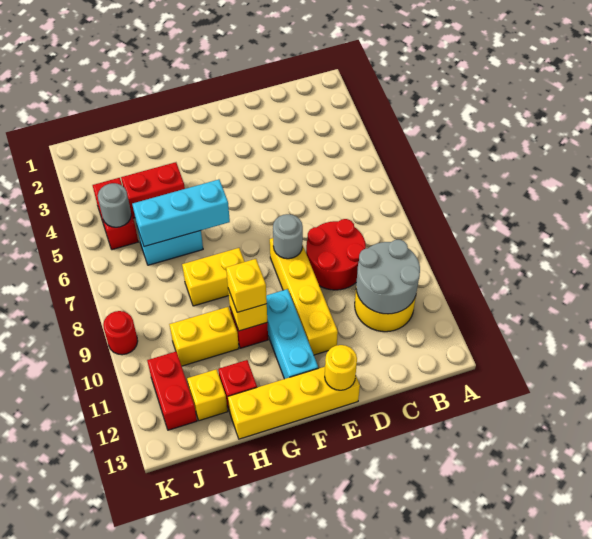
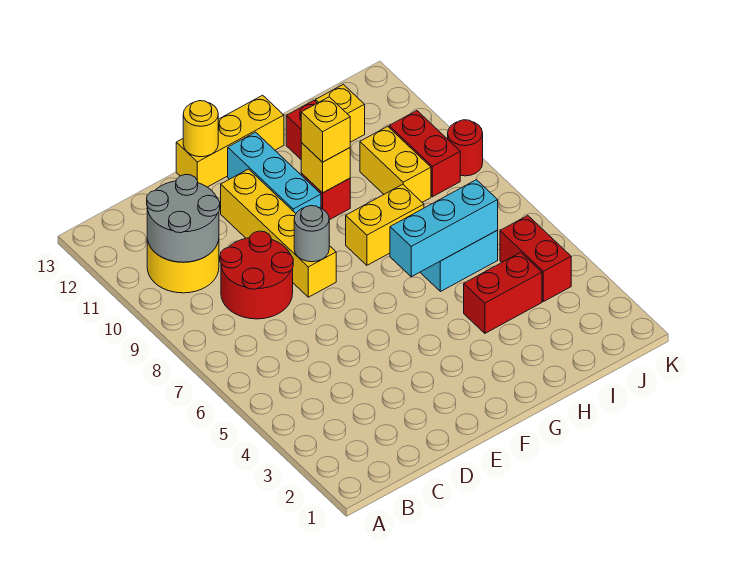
yellow 1x4 brick [228,367,360,439] -> yellow 1x3 brick [176,95,284,187]
yellow 1x2 brick [169,307,239,366] -> yellow 1x2 brick turned to [360,126,431,202]
grey 1x1 round brick [98,183,131,227] -> none
red 1x2 brick [147,352,197,430] -> red 1x2 brick moved to [389,111,460,197]

